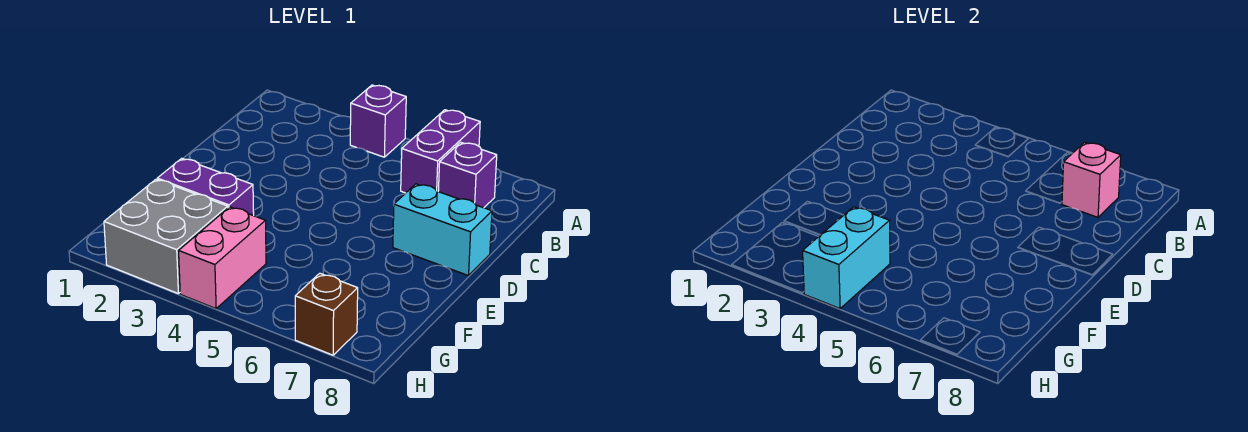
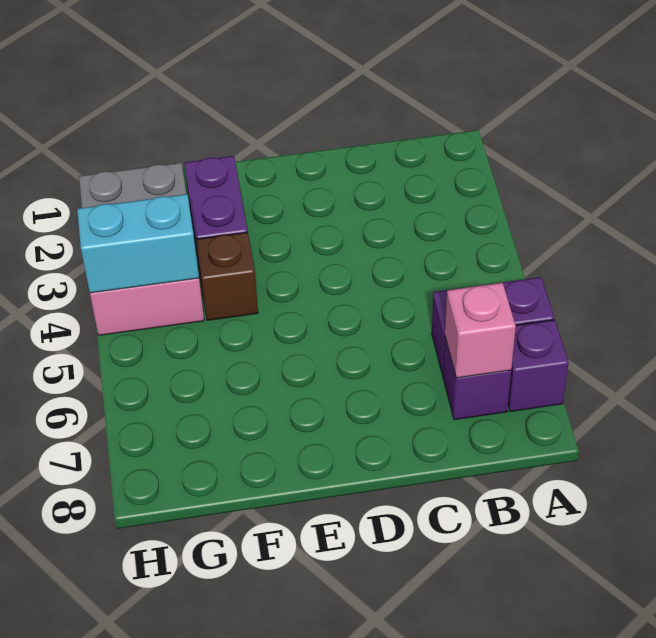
purple 1x1 brick [350,85,406,157] -> purple 1x1 brick moved to [508,320,569,412]
cyan 1x2 brick [393,184,492,276] -> none
brown 1x1 brick [295,273,358,355] -> brown 1x1 brick moved to [196,232,258,320]

